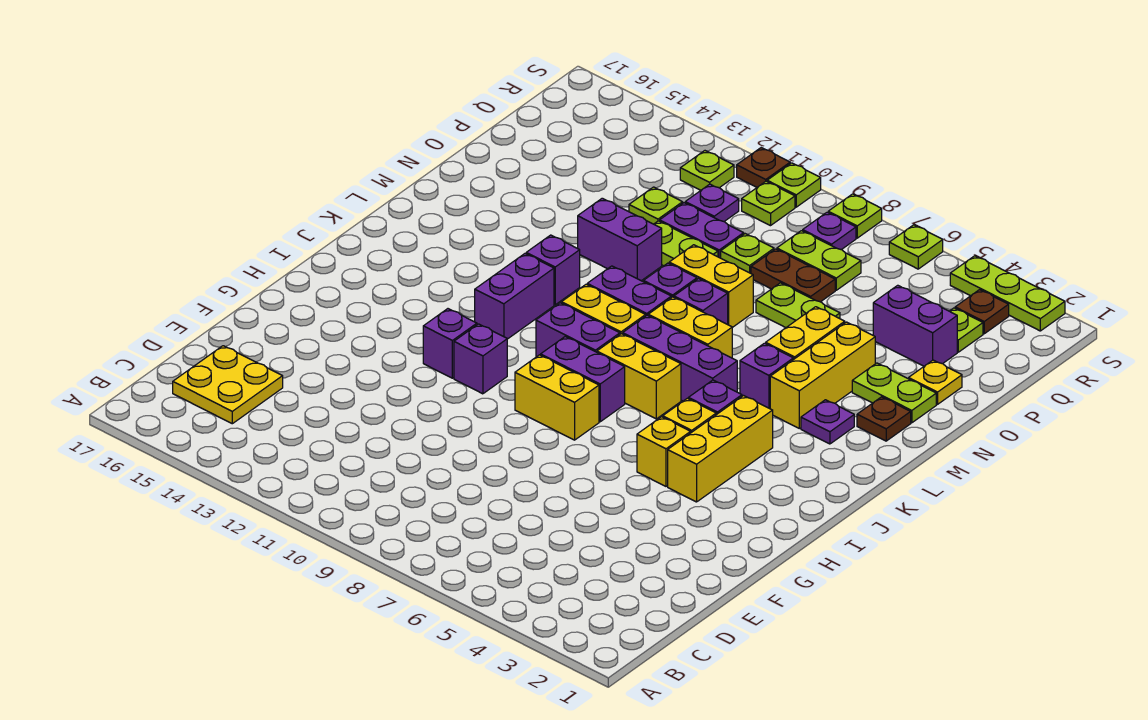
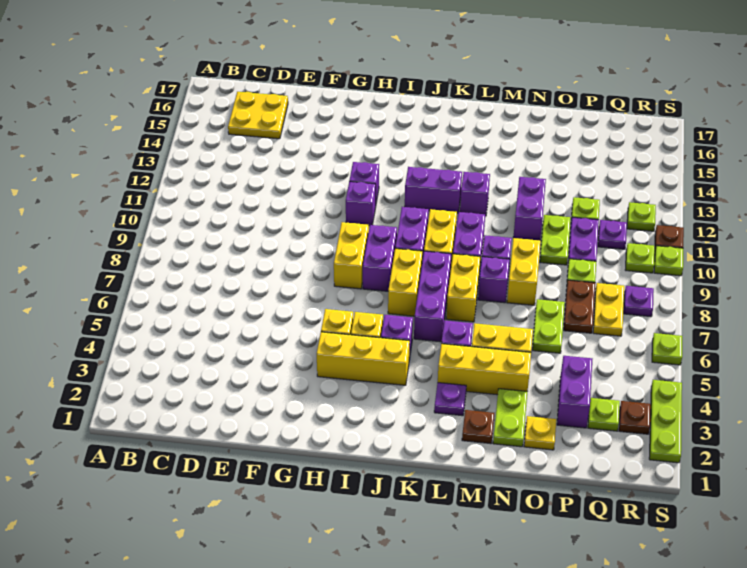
lime 1x2 plate [777,231,861,290] -> yellow 1x2 plate [593,283,624,336]
lime 1x1 plate [828,194,882,238] -> none

